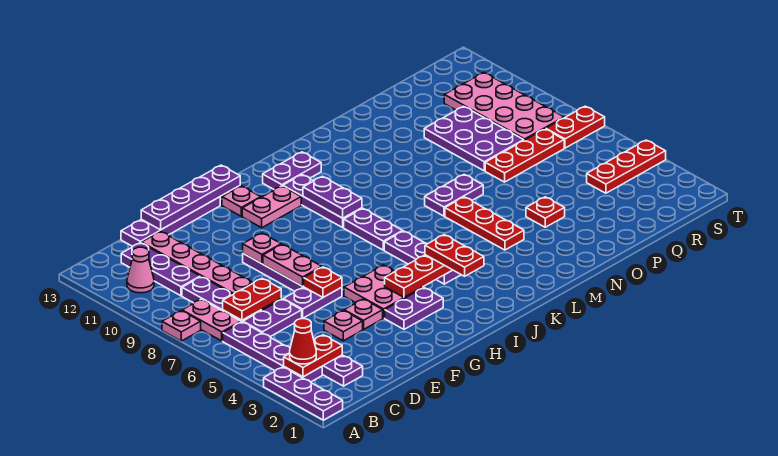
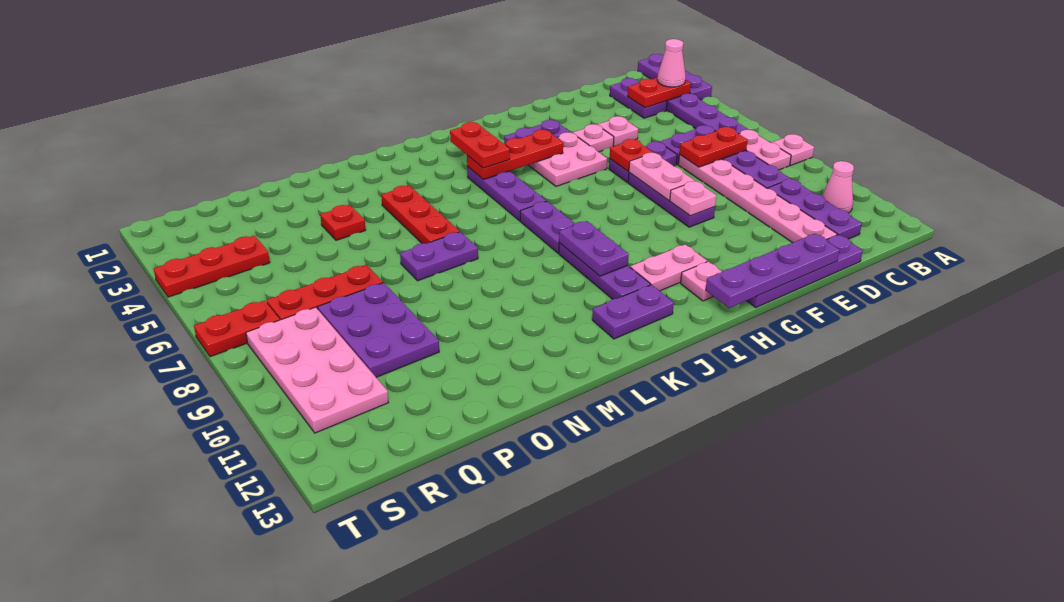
red 1x1 cone [290,319,316,364] -> pink 1x1 cone [657,39,686,87]

